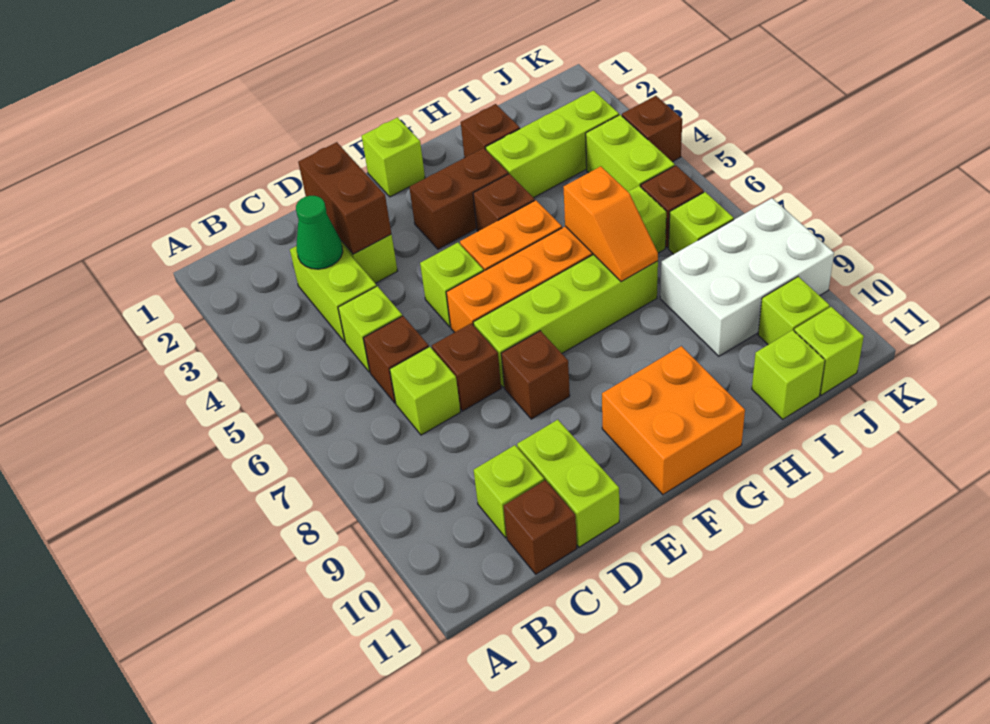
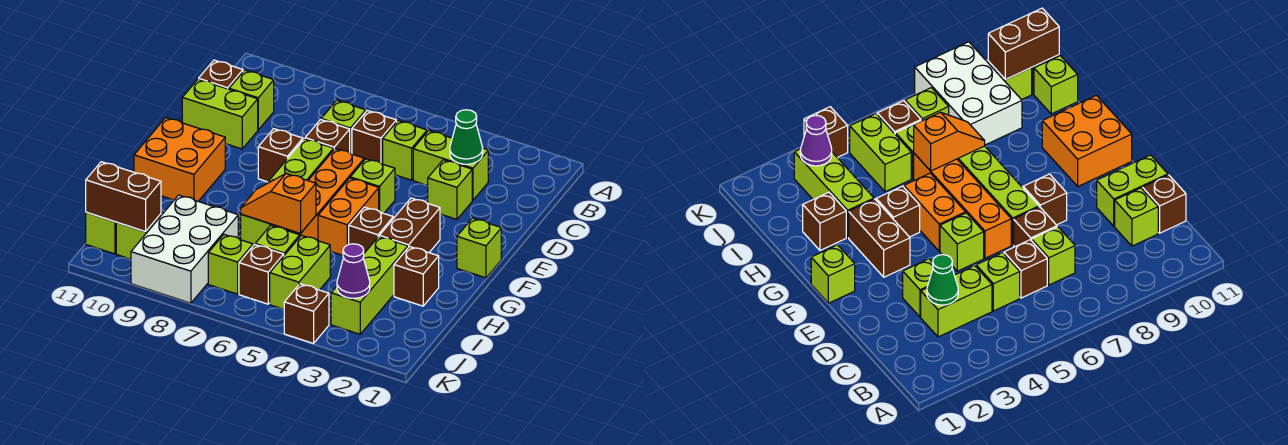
brown 1x2 brick [298,142,391,254] -> brown 1x2 brick moved to [86,162,161,232]
none -> purple 1x1 cone [337,244,370,298]
lime 1x2 brick [586,115,675,191] -> lime 1x2 brick turned to [270,235,330,309]

